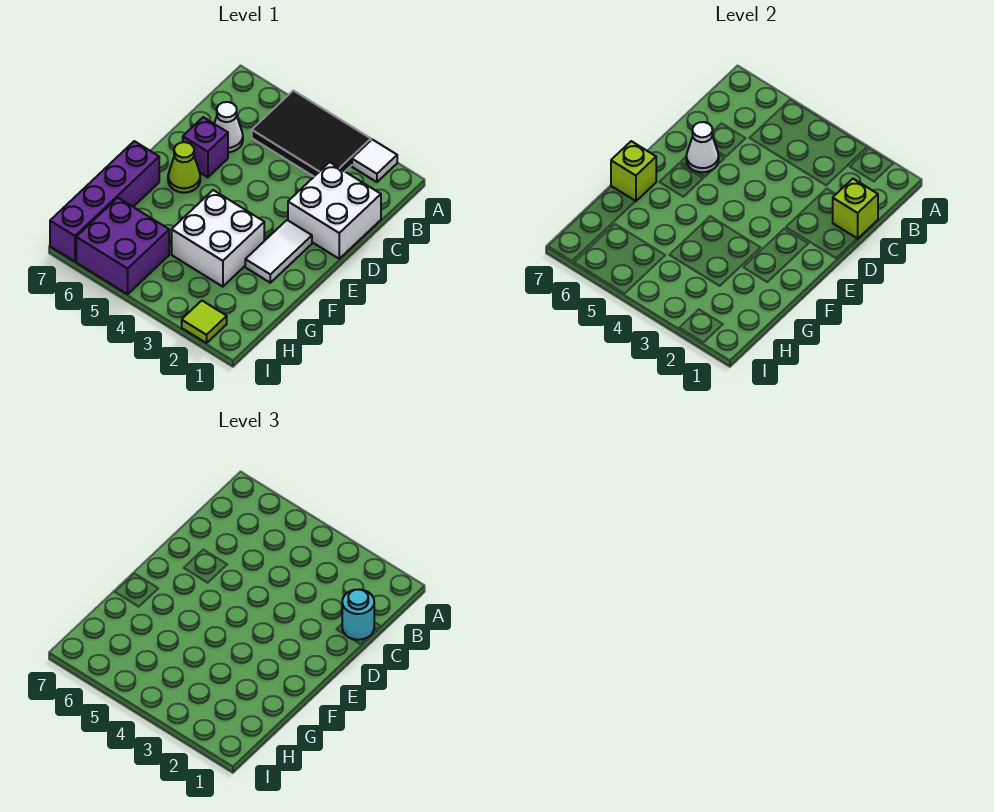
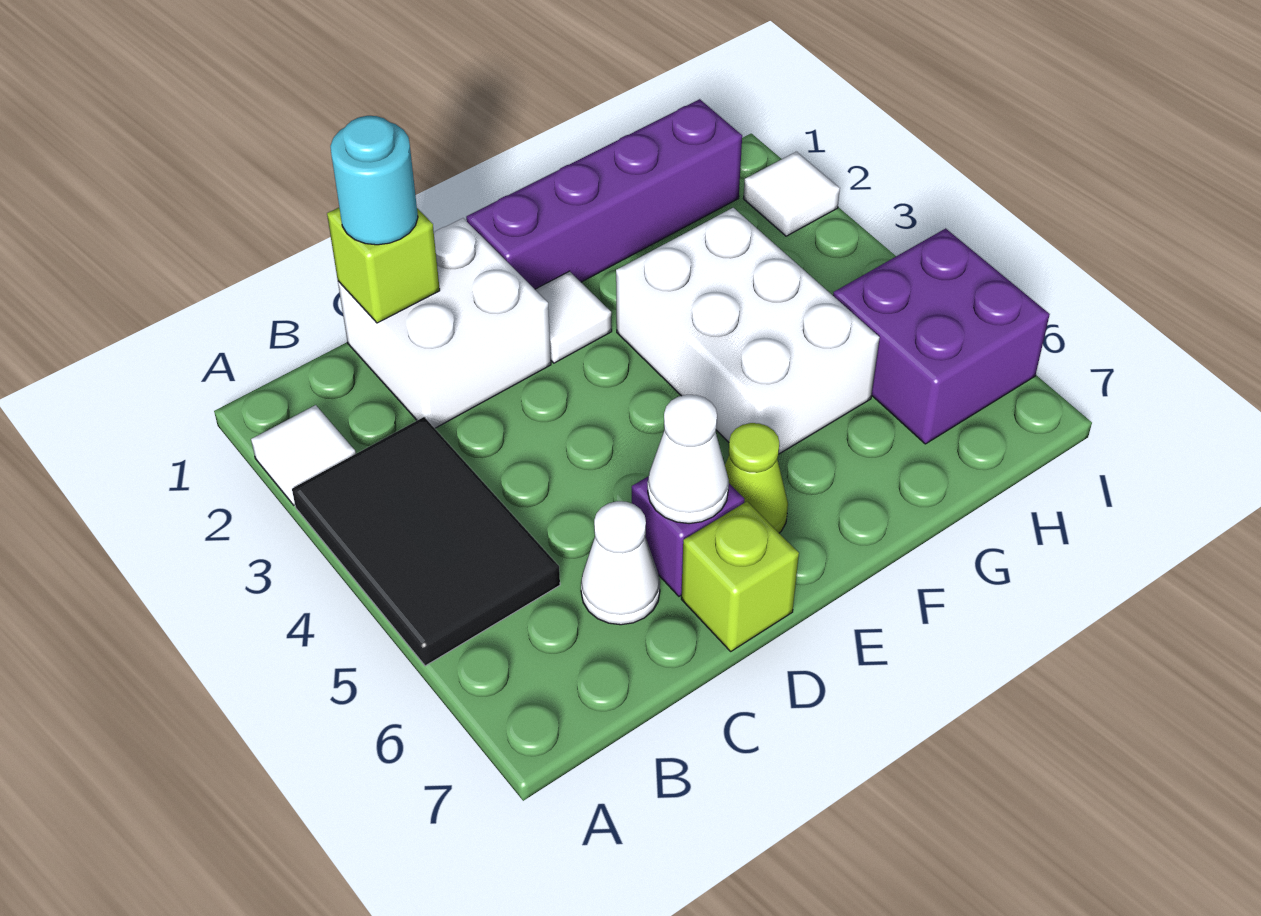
white 1x2 tile [245,220,312,283] -> white 1x1 tile [535,271,612,363]
white 2x2 brick [172,190,264,287] -> white 2x3 brick [616,208,880,454]
purple 1x4 brick [50,141,159,262] -> purple 1x4 brick moved to [466,99,742,289]
lime 1x1 brick [611,141,656,201] -> lime 1x1 brick moved to [681,502,799,651]
lime 1x1 tile [182,301,227,343] -> white 1x1 tile [743,152,840,236]

